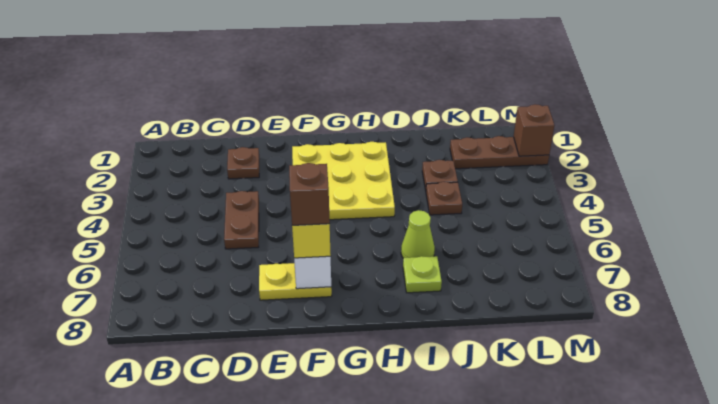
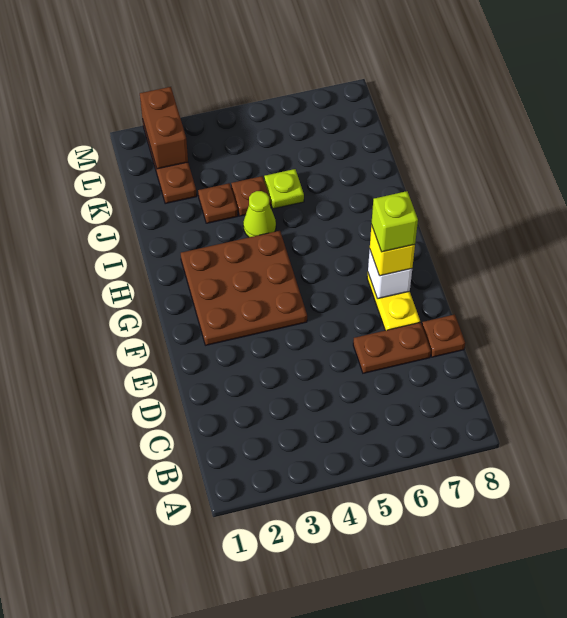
brown 1x1 plate [227,147,259,179] -> brown 1x1 plate moved to [422,314,465,357]
brown 1x2 plate [224,191,259,249] -> brown 1x2 plate moved to [353,322,431,373]
yellow 3x3 plate [292,142,395,220] -> brown 3x3 plate [181,231,307,345]
brown 1x1 brick [289,163,330,225] -> lime 1x1 brick [372,191,418,252]
lime 1x1 cone [401,210,435,258] -> lime 1x1 cone moved to [243,191,276,237]
lime 1x1 plate [403,256,442,293] -> lime 1x1 plate moved to [264,169,304,209]
brown 1x1 brick [514,104,555,156] -> brown 1x2 brick [140,87,188,169]

